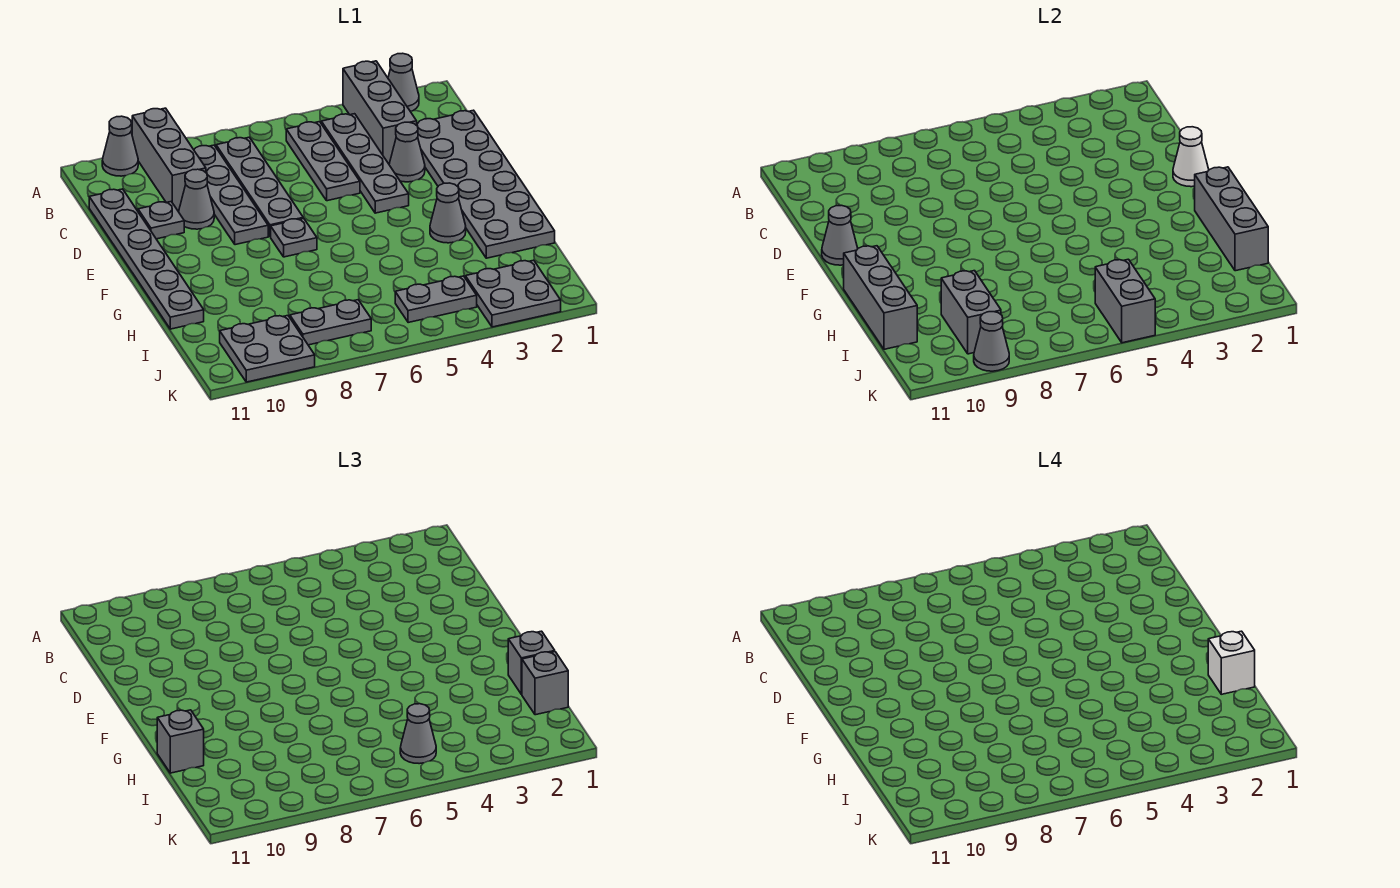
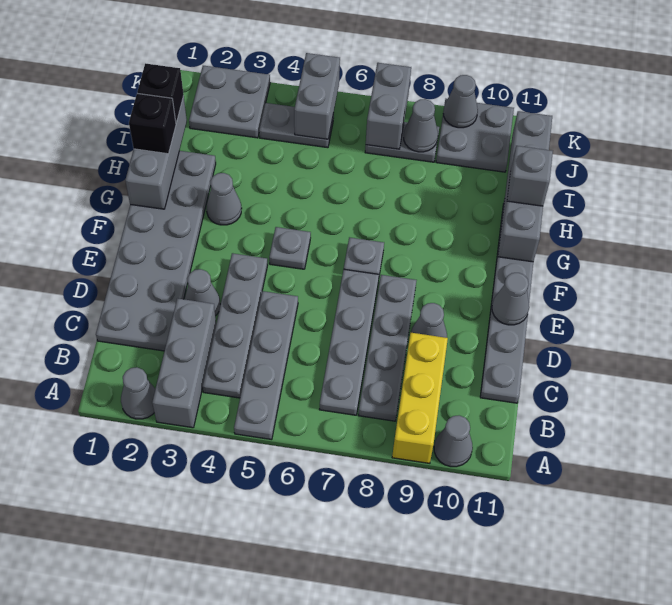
grey 1x3 brick [132,108,206,211] -> yellow 1x3 brick [392,333,448,463]
grey 1x3 plate [286,122,360,201] -> grey 1x4 plate [234,291,298,440]
grey 1x1 plate [138,202,184,239] -> grey 1x1 plate moved to [269,227,311,269]
white 1x1 cone [1173,127,1209,187] -> none
grey 1x3 brick [844,246,917,349] -> grey 1x4 brick [498,111,552,262]
grey 1x1 brick [508,631,555,694] -> black 1x1 brick [129,93,176,154]
white 1x1 brick [1208,631,1255,694] -> none
grey 1x1 brick [522,652,568,715] -> black 1x1 brick [137,63,184,123]
grey 1x2 brick [941,271,1001,354] -> grey 1x2 brick moved to [366,63,411,149]
grey 1x1 cone [400,704,436,764] -> grey 1x1 cone moved to [404,99,438,152]

